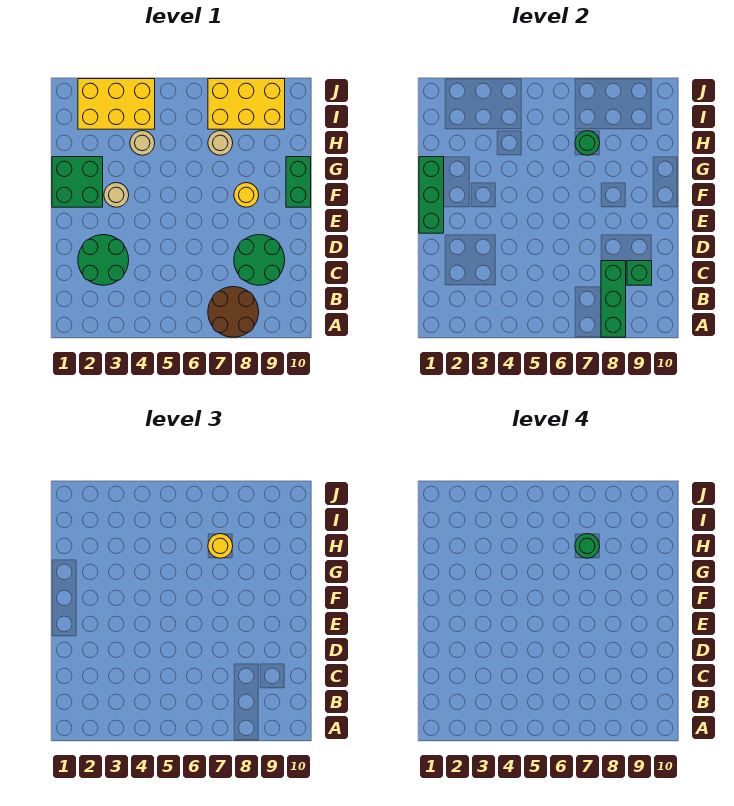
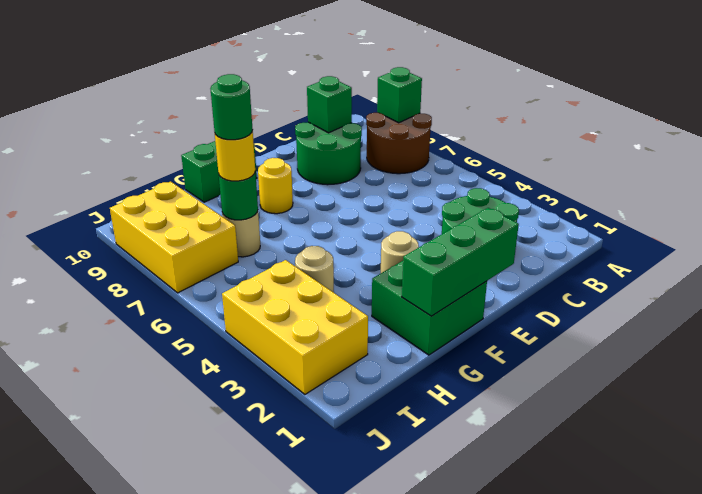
green 1x3 brick [601,261,626,337] -> green 1x1 brick [377,67,422,123]

